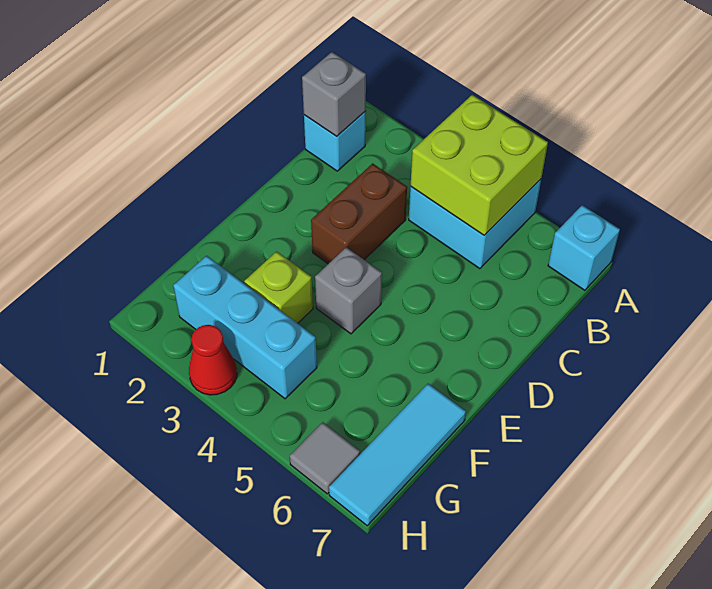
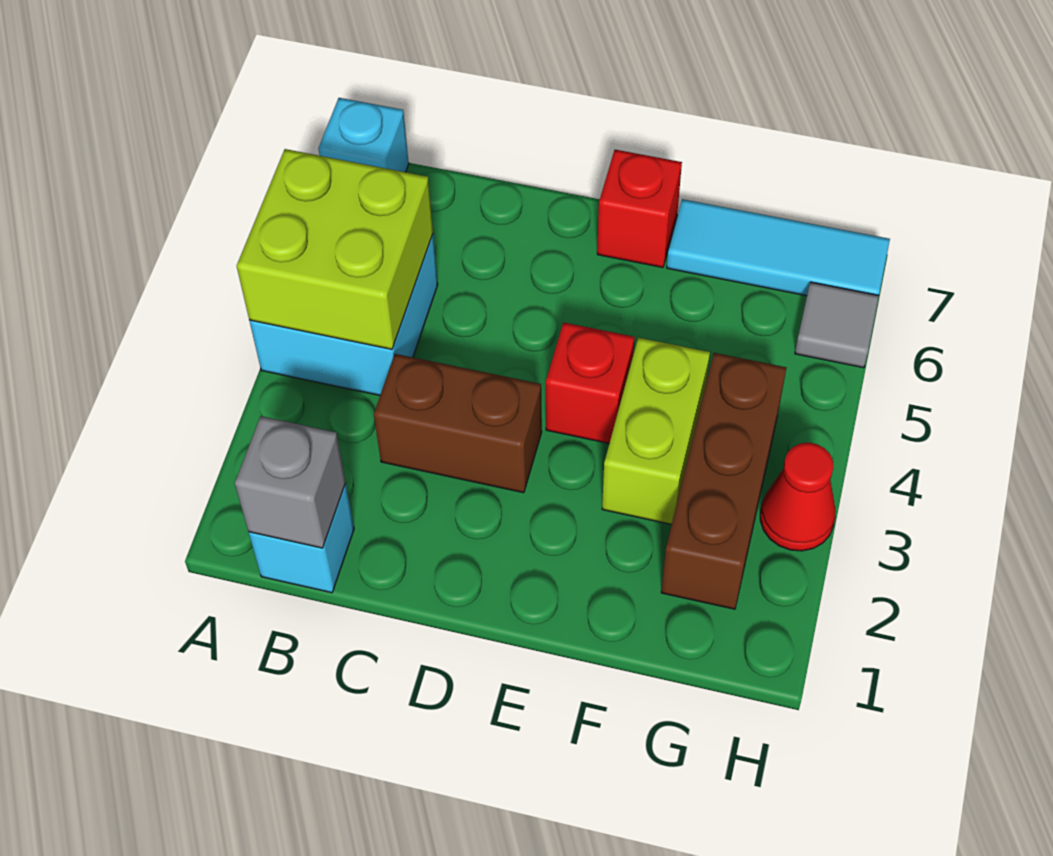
grey 1x1 brick [315,247,382,334] -> red 1x1 brick [546,322,634,443]
none -> red 1x1 brick [597,150,682,267]
lime 1x1 brick [244,251,313,323] -> lime 1x2 brick [602,337,710,524]
cyan 1x3 brick [173,256,317,399] -> brown 1x3 brick [661,353,786,609]

